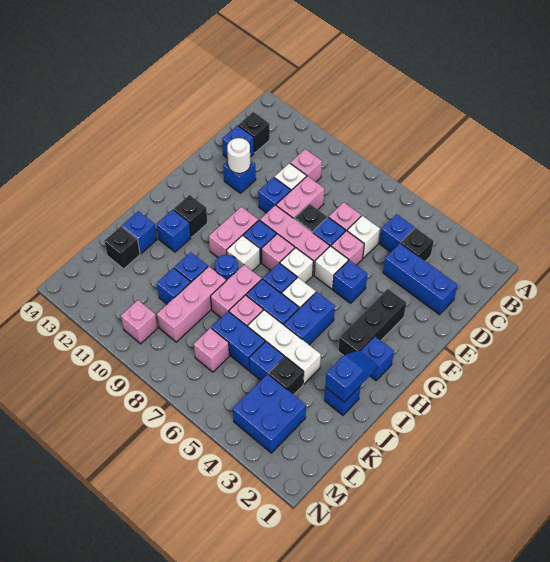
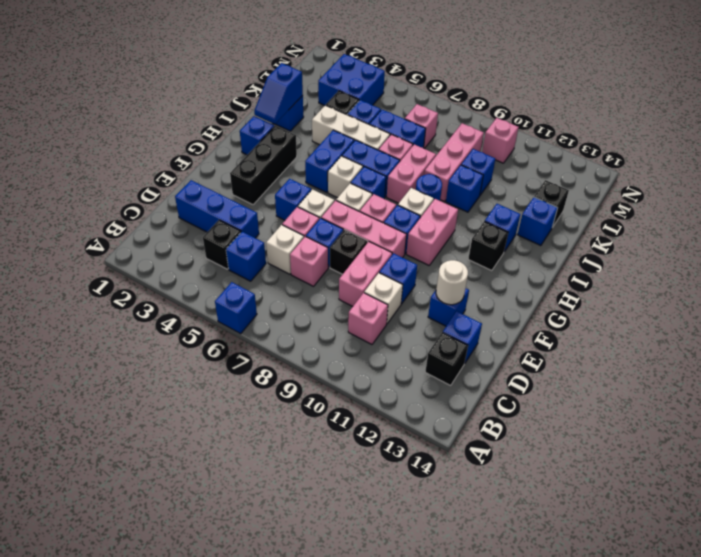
none -> blue 1x1 brick [215,282,257,334]

